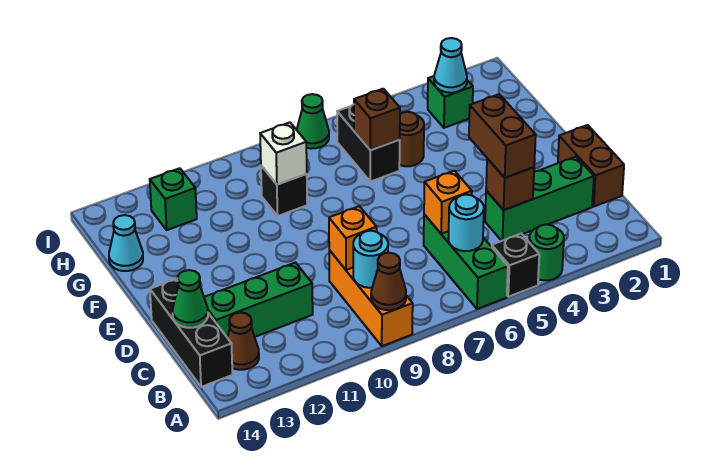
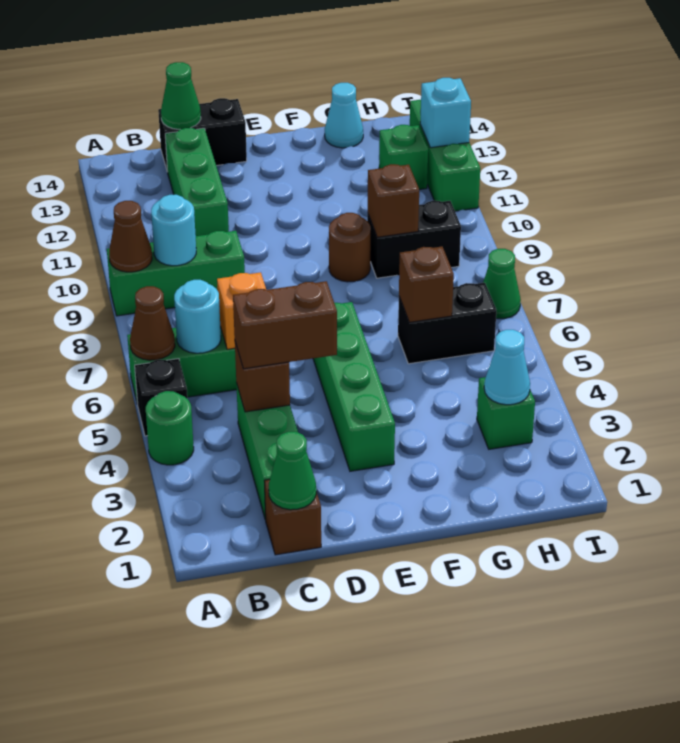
orange 1x3 brick [329,250,413,346] -> green 1x3 brick [107,231,245,316]
brown 1x1 cone [227,313,259,370] -> brown 1x1 cone moved to [130,286,175,360]
black 1x3 brick [150,279,233,387] -> black 1x2 brick [158,98,247,172]
brown 1x2 brick [558,125,624,206] -> brown 1x1 brick [265,480,321,555]
none -> green 1x1 cone [269,432,316,510]
orange 1x1 brick [329,206,377,270] -> none
none -> green 1x4 brick [313,302,395,471]
brown 1x1 round brick [399,112,424,166] -> brown 1x1 round brick moved to [329,213,371,282]
black 1x1 brick [261,166,307,216] -> black 1x2 brick [367,201,461,278]
white 1x1 brick [260,122,307,185] -> brown 1x1 brick [368,164,419,237]
none -> green 1x3 brick [410,100,480,211]
none -> cyan 1x1 brick [420,78,471,148]

